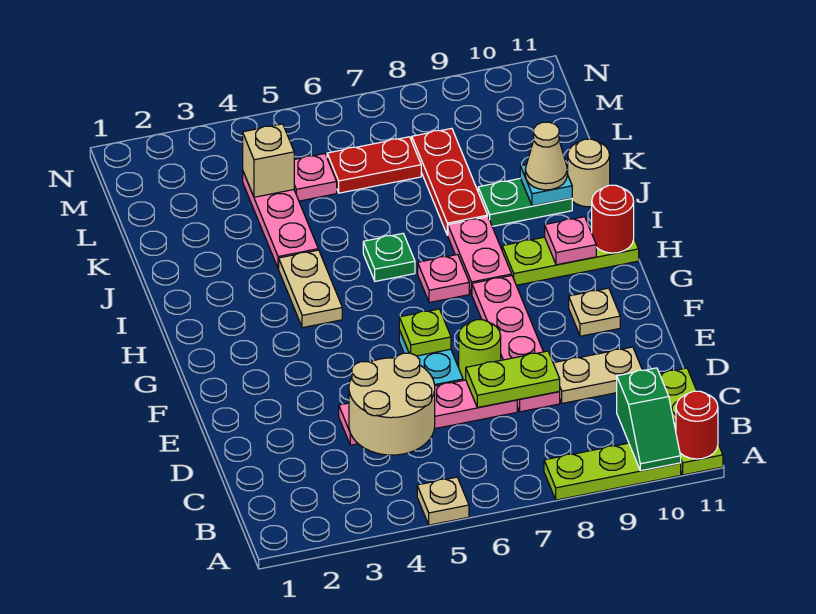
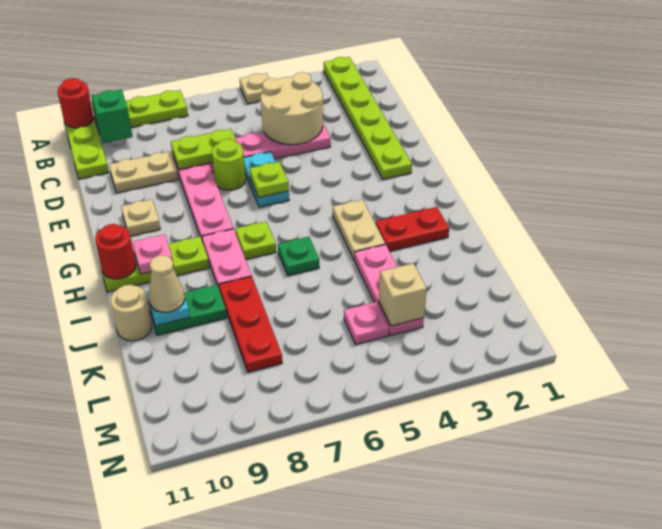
none -> lime 1x6 plate [324,57,412,180]
pink 1x1 plate [418,254,469,303] -> lime 1x1 plate [235,221,276,259]
red 1x2 plate [327,137,421,193] -> red 1x2 plate moved to [375,207,449,251]

